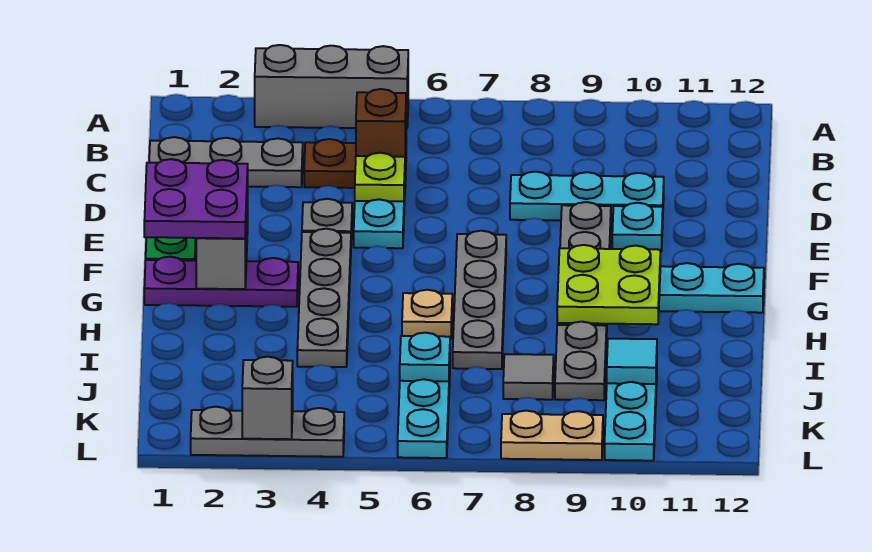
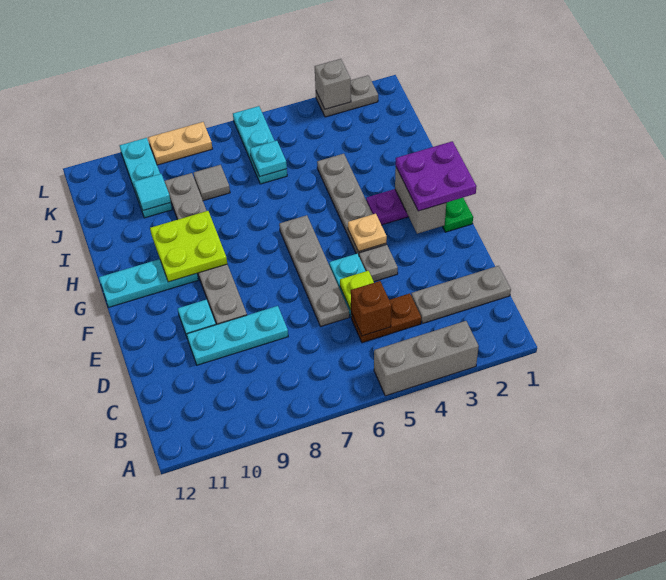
grey 1x4 plate [453,231,506,369] -> grey 1x4 plate moved to [279,215,349,327]
tan 1x1 plate [402,290,452,339] -> tan 1x1 plate moved to [348,214,387,252]
grey 1x3 plate [191,407,344,457] -> grey 1x2 plate [316,75,378,117]

